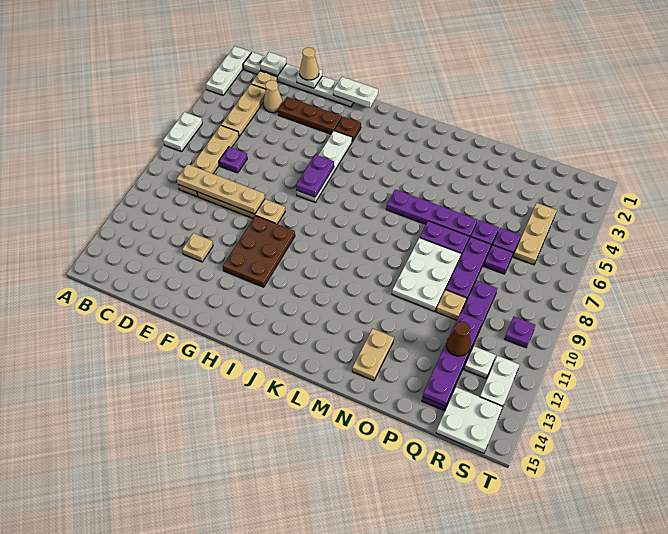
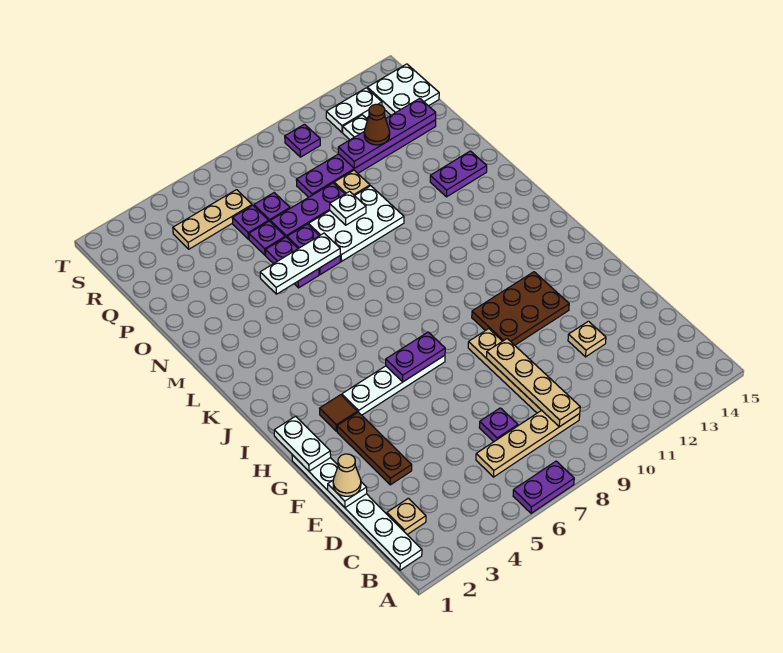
white 1x3 plate [206,46,251,95] -> white 1x3 plate moved to [260,233,340,294]
white 1x2 plate [163,112,202,152] -> purple 1x2 plate [513,461,574,513]
white 1x1 plate [260,52,286,76] -> white 1x1 plate moved to [330,191,366,225]
tan 1x3 plate [221,84,266,136] -> none
tan 1x1 cone [263,80,283,113] -> none
brown 1x1 plate [334,117,361,142] -> brown 1x1 tile [320,395,358,431]
purple 1x4 plate [386,189,477,239] -> purple 1x2 plate [266,237,319,288]
tan 1x2 plate [352,329,394,381] -> purple 1x2 plate [430,151,487,197]

